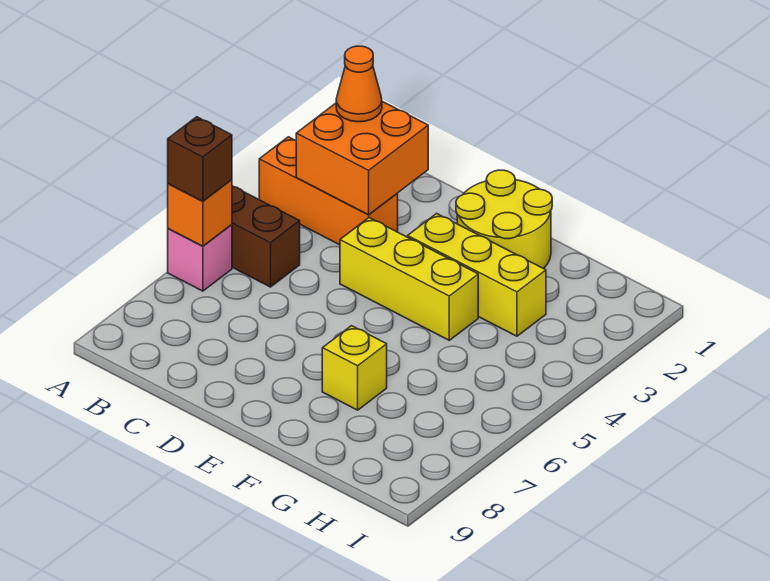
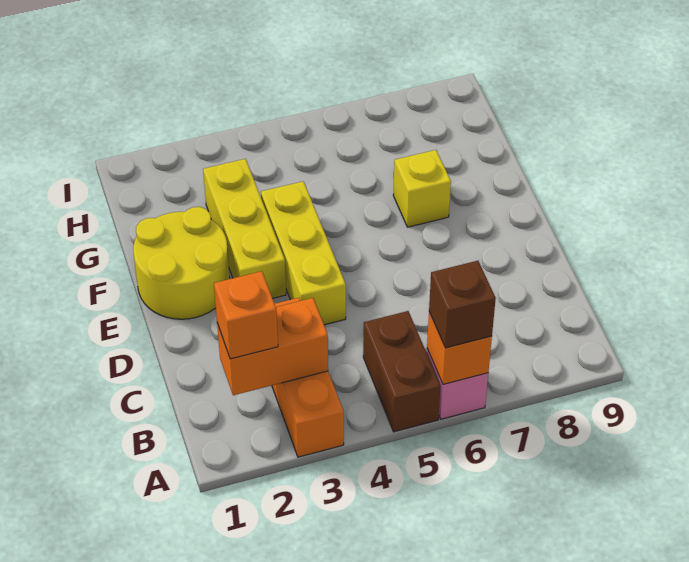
orange 2x2 brick [296,101,428,215] -> orange 1x2 brick [217,298,328,395]
orange 1x1 cone [336,46,382,122] -> orange 1x1 brick [214,271,278,359]

